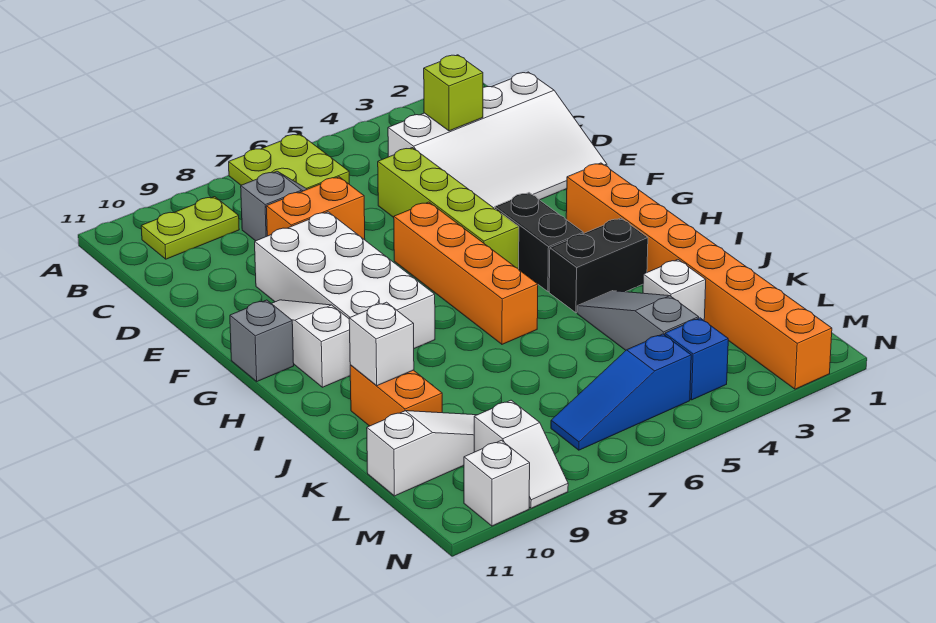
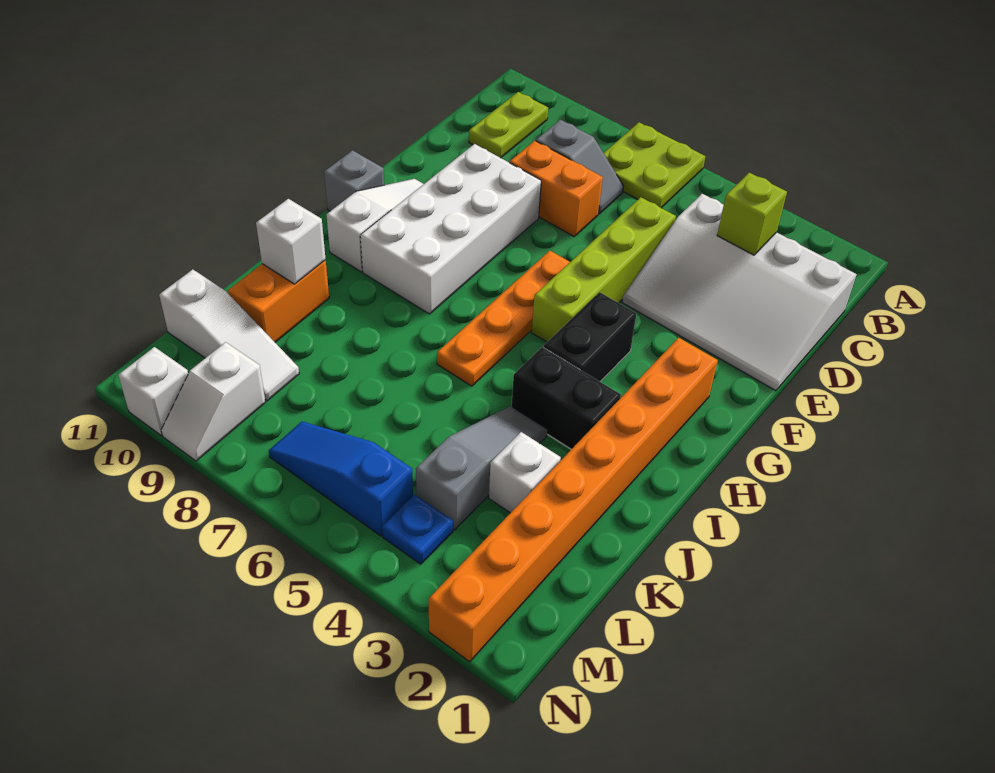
lime 1x2 plate [141,197,239,259] -> lime 1x2 plate turned to [469,92,548,158]
orange 1x4 brick [394,202,538,344] -> orange 1x4 plate [437,251,570,386]
blue 1x1 brick [665,318,728,400] -> blue 1x1 plate [382,495,453,564]

